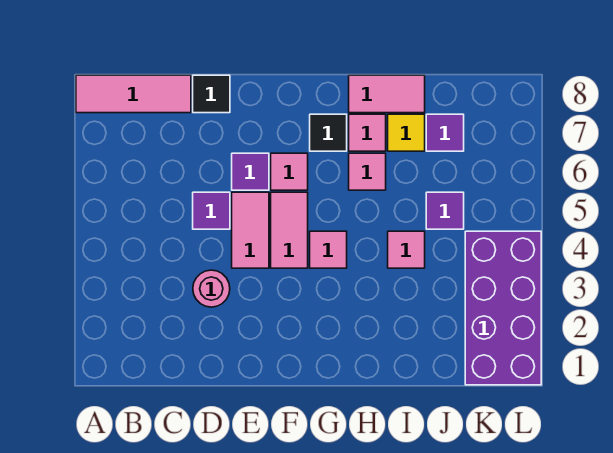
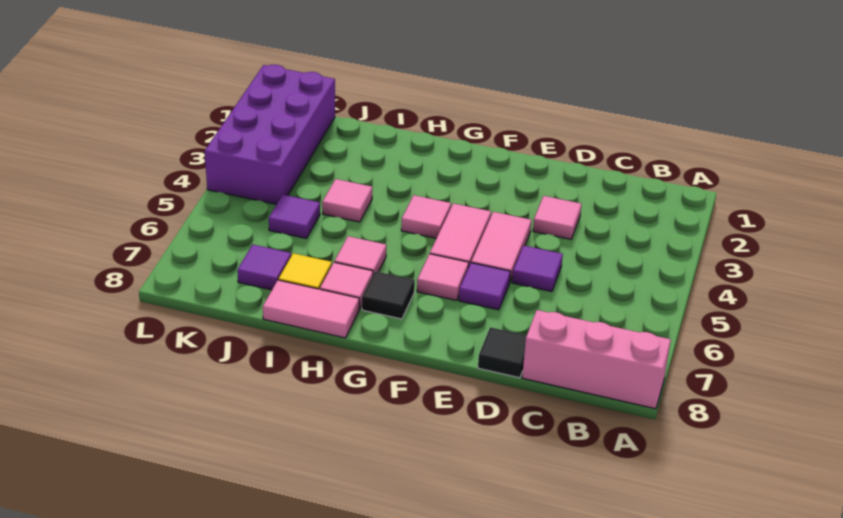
pink 1x3 tile [76,75,191,113] -> pink 1x3 brick [522,310,671,409]
pink 1x1 round brick [193,270,230,307] -> pink 1x1 tile [533,196,581,239]

